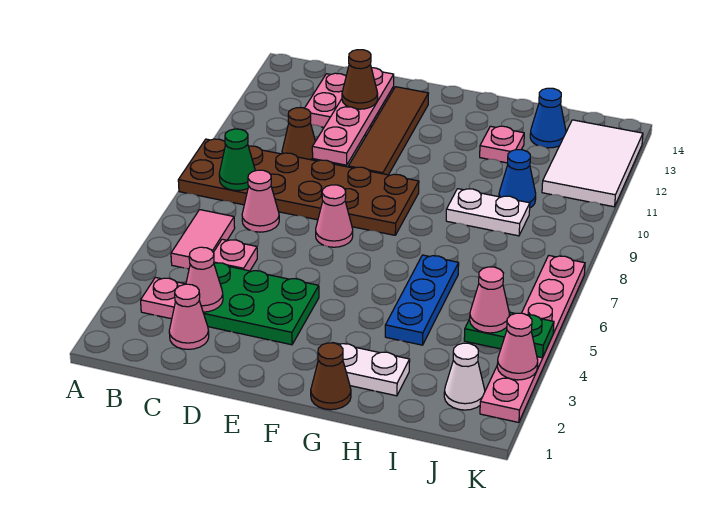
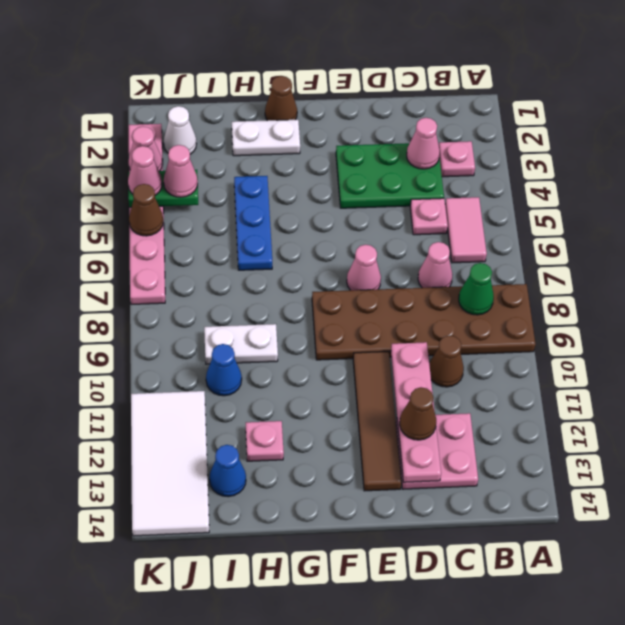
pink 1x1 cone [169,284,209,349] -> pink 1x1 cone moved to [128,146,162,195]
white 2x3 tile [542,120,643,207] -> white 2x4 tile [131,391,209,536]
none -> brown 1x1 cone [129,184,163,236]

